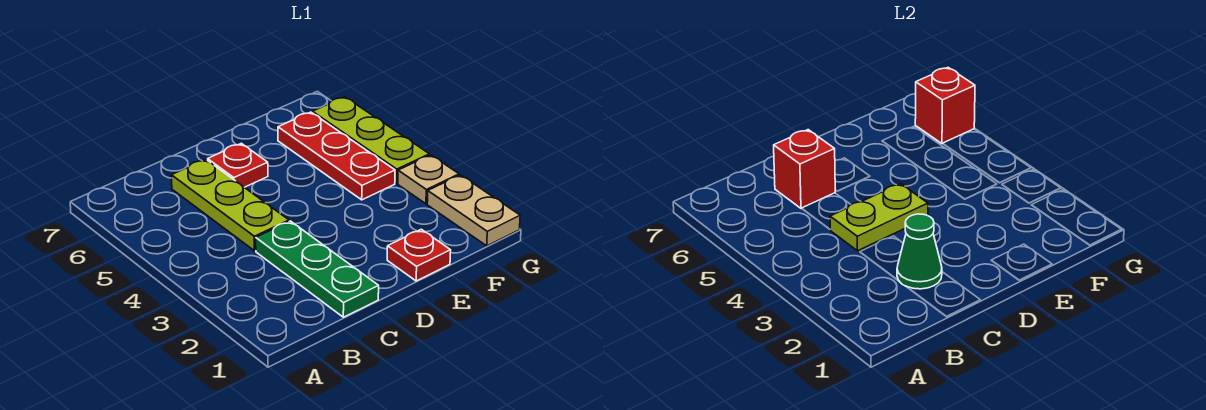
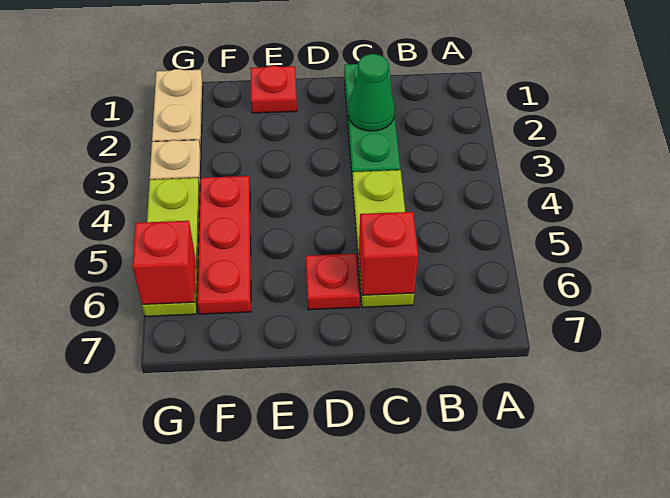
lime 1x2 plate [830,184,928,251] -> none

